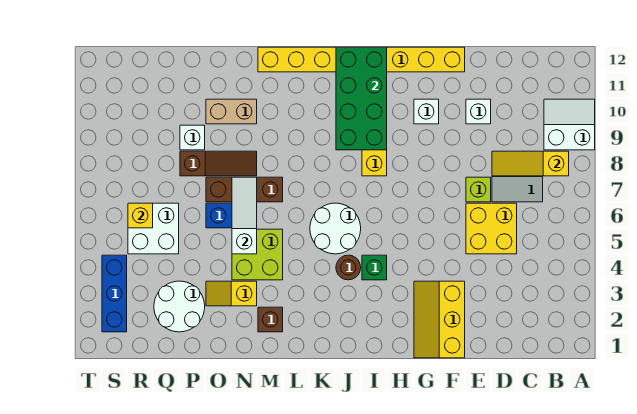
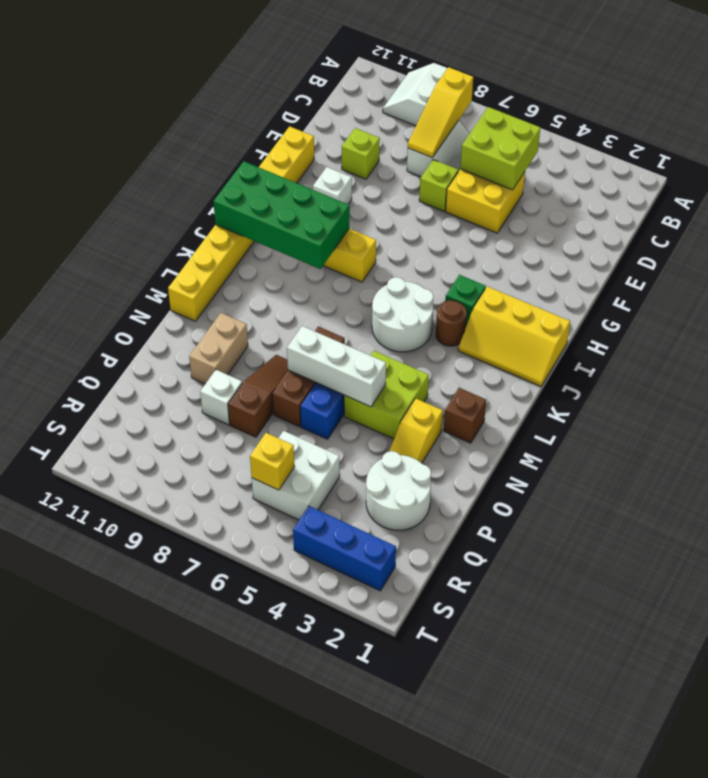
none -> lime 2x2 brick [460,107,540,190]
white 1x1 brick [466,99,491,124] -> lime 1x1 brick [342,128,380,179]
yellow 2x3 slope [414,281,465,358] -> yellow 2x3 slope moved to [458,286,570,386]
white 1x3 slope [232,177,257,254] -> white 1x3 brick [287,326,386,407]

